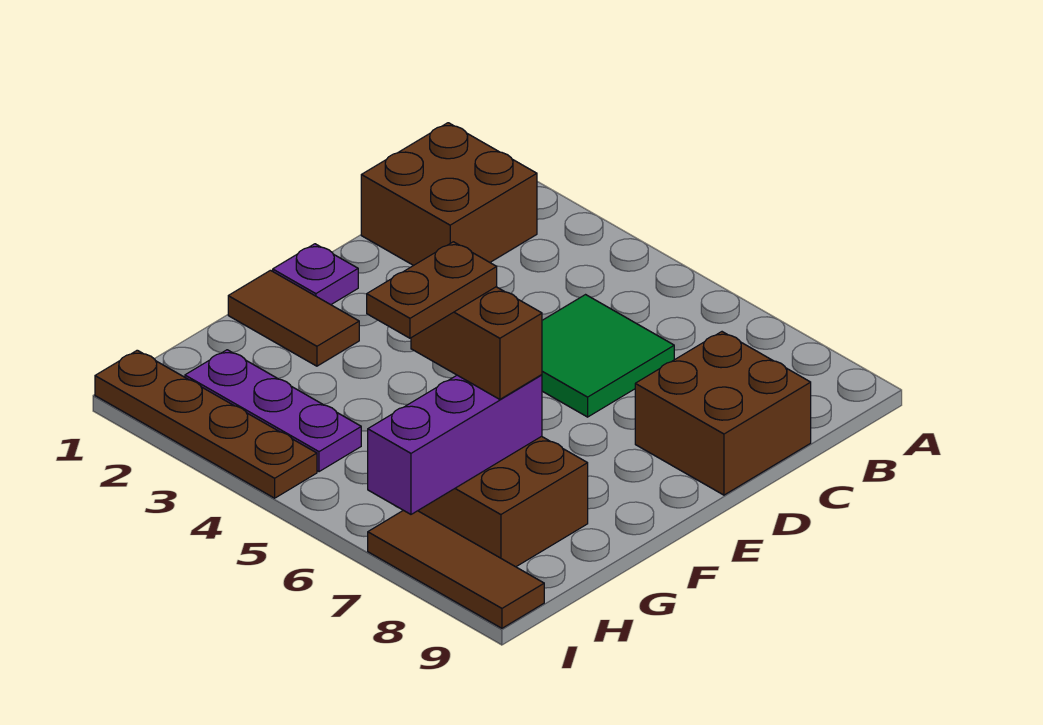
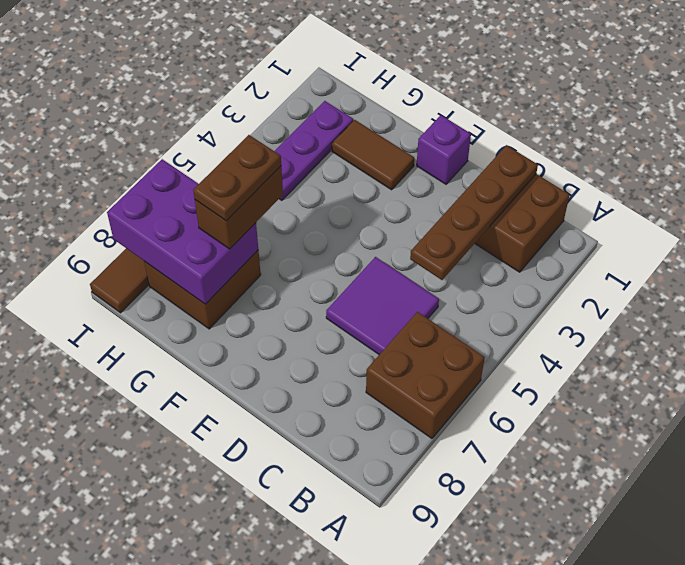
green 2x2 tile [542,295,674,417] -> purple 2x2 tile [326,257,439,355]
brown 2x2 brick [635,332,811,495] -> brown 2x2 brick moved to [366,312,485,438]
purple 1x1 plate [273,244,358,305] -> purple 1x1 brick [417,115,471,184]
brown 1x2 tile [228,270,359,366] -> brown 1x2 tile turned to [332,120,414,190]
brown 1x2 plate [367,242,497,338] -> brown 1x2 plate turned to [193,135,281,221]
purple 1x3 brick [368,375,542,514] -> purple 2x3 brick [107,159,258,304]
brown 1x4 plate [95,350,317,498] -> brown 1x4 plate moved to [410,145,538,280]

